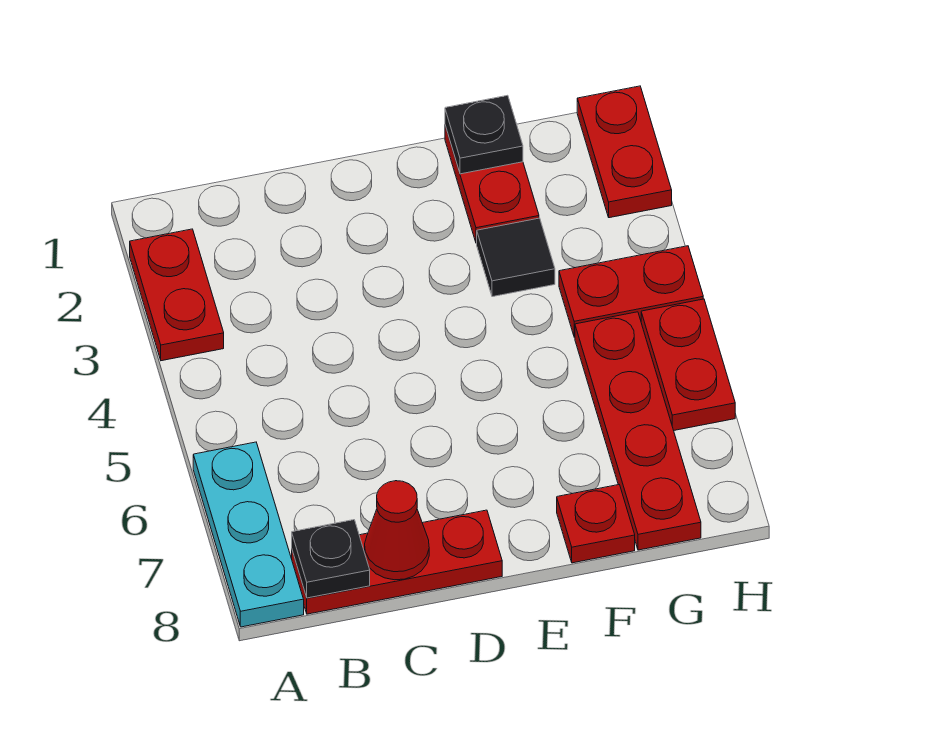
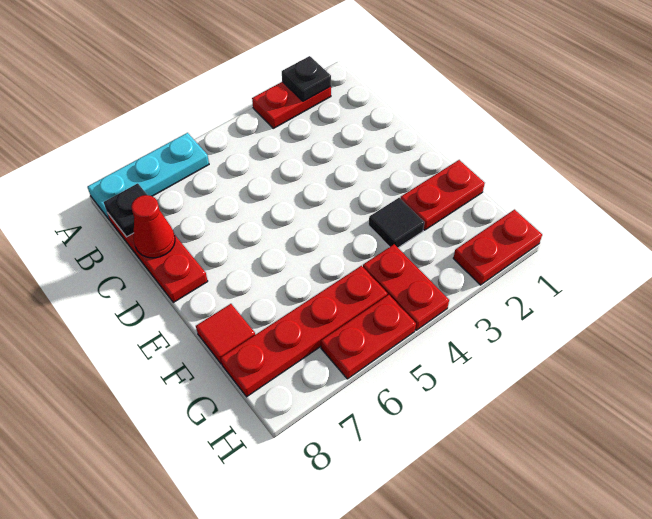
black 1x1 plate [445,95,523,174] -> black 1x1 plate moved to [282,56,331,101]
red 1x1 plate [557,485,635,563] -> red 1x1 tile [196,304,255,364]

